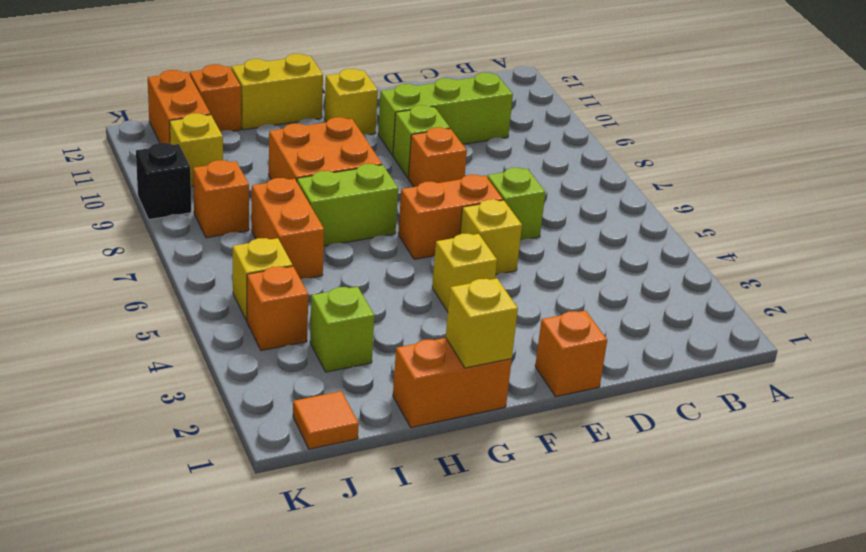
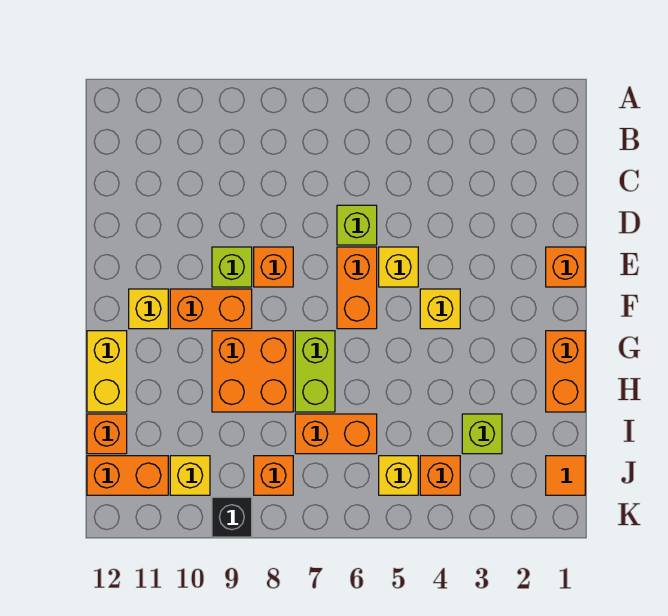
lime 1x3 brick [378,73,513,155] -> none
none -> orange 1x2 brick [170,289,252,329]
yellow 1x1 brick [446,278,518,368] -> none

